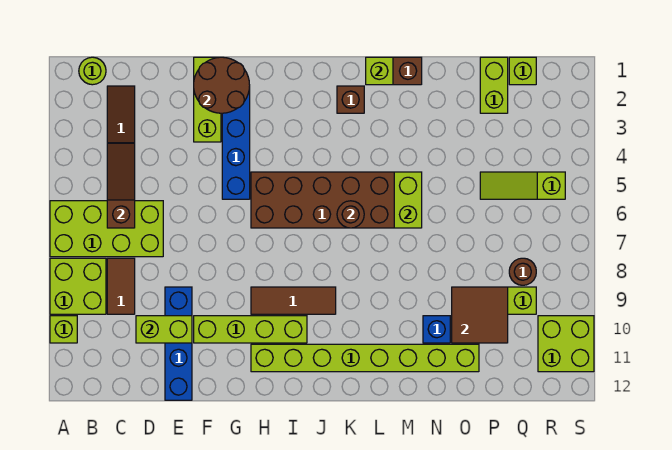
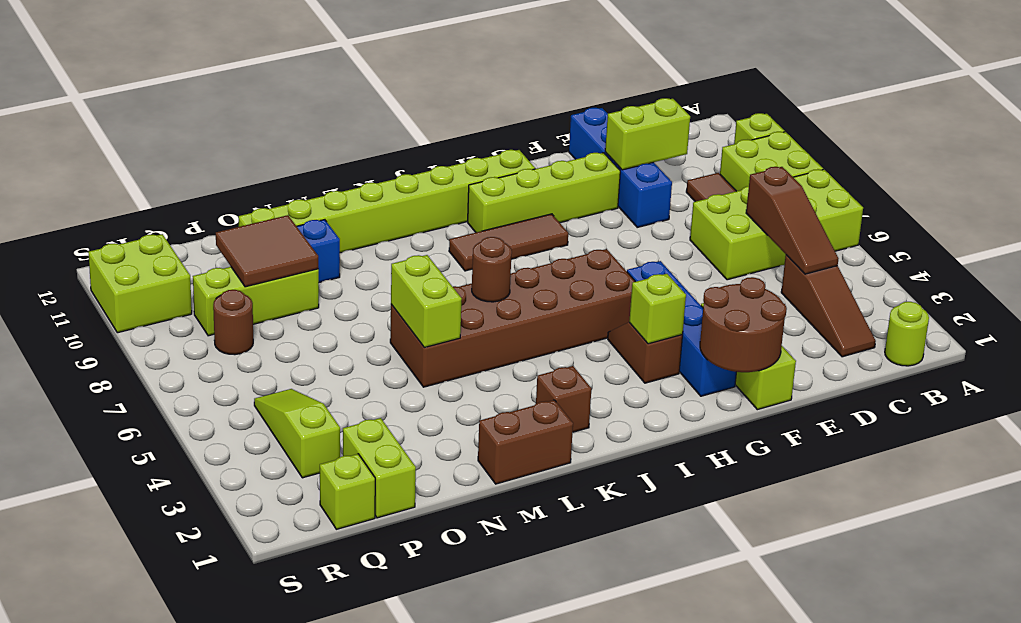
none -> brown 1x2 slope [608,322,682,383]
lime 1x1 brick [366,57,393,85] -> lime 1x1 brick moved to [629,274,686,344]
lime 1x3 slope [480,172,565,199] -> lime 1x3 slope turned to [254,389,340,478]

